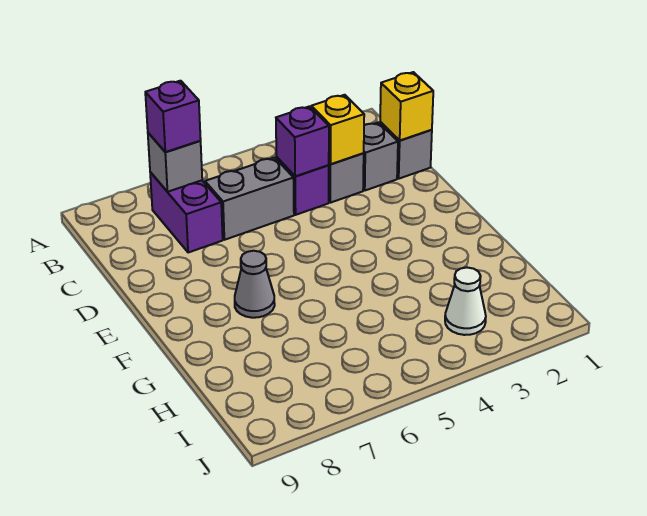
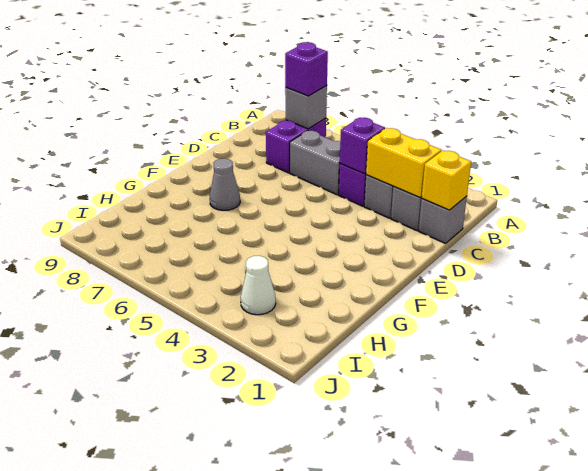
yellow 1x1 brick [311,95,364,164] -> yellow 1x2 brick [366,128,441,198]

